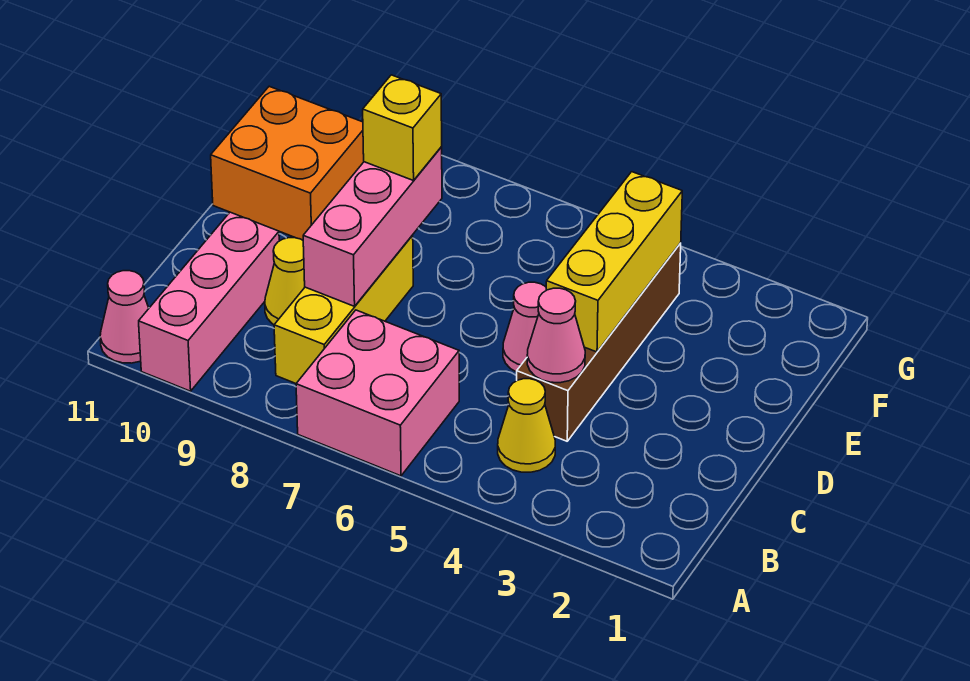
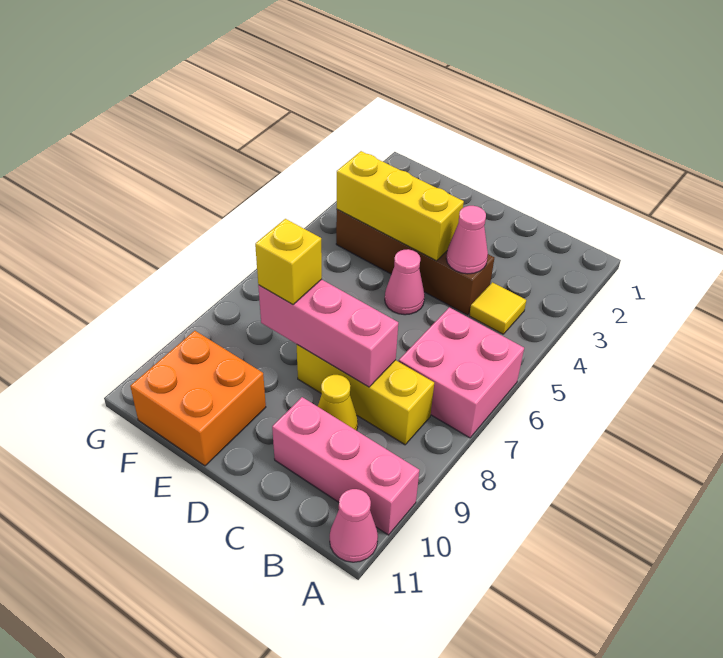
yellow 1x1 cone [498,379,555,472] -> yellow 1x1 tile [469,282,526,334]

